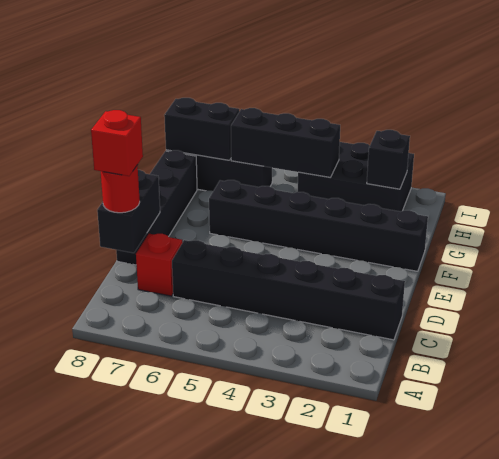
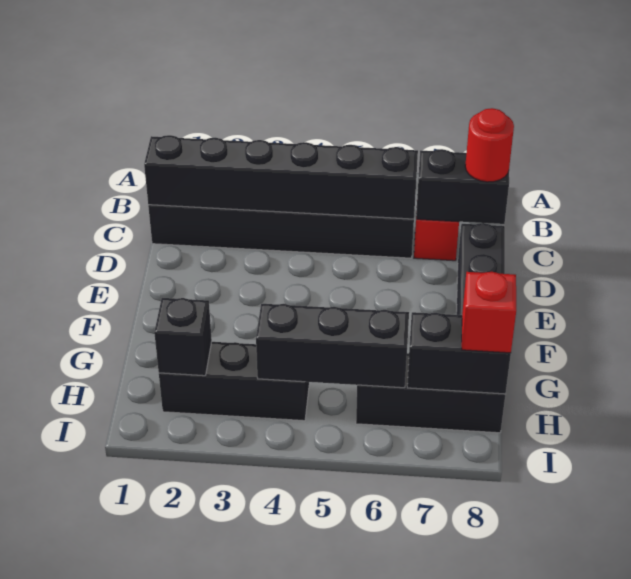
black 1x2 brick [97,170,160,253] -> black 1x2 brick turned to [416,149,509,224]
red 1x1 brick [91,110,143,176] -> red 1x1 brick moved to [462,272,516,353]
black 1x6 brick [209,180,428,271] -> black 1x6 brick moved to [144,135,418,219]
black 2x3 brick [298,142,414,212] -> black 1x3 brick [159,342,309,421]

